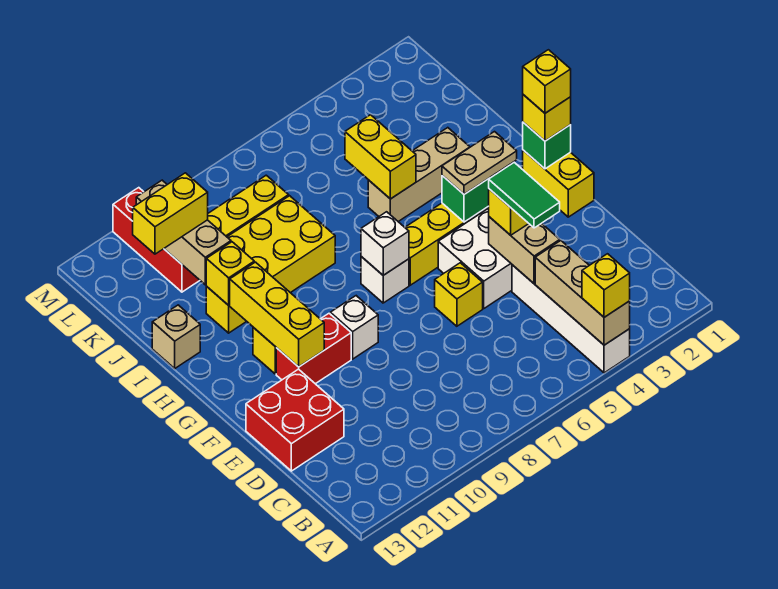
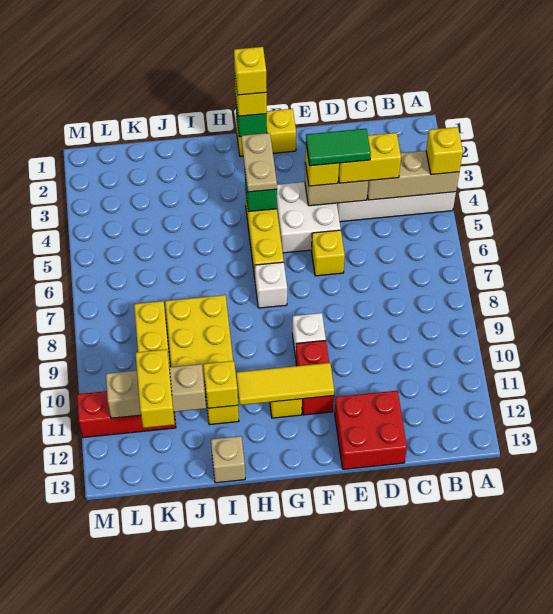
yellow 1x3 brick [230,262,324,367] -> yellow 1x3 tile [236,363,334,405]
white 1x1 brick [361,212,409,275] -> none
tan 1x3 brick [368,128,470,222] -> none
yellow 1x2 brick [345,115,416,199] -> yellow 1x2 brick moved to [338,133,401,183]

